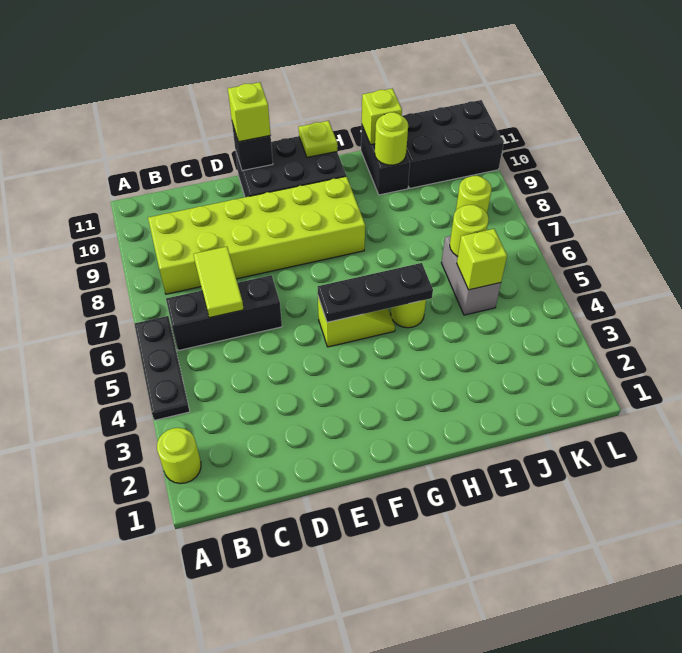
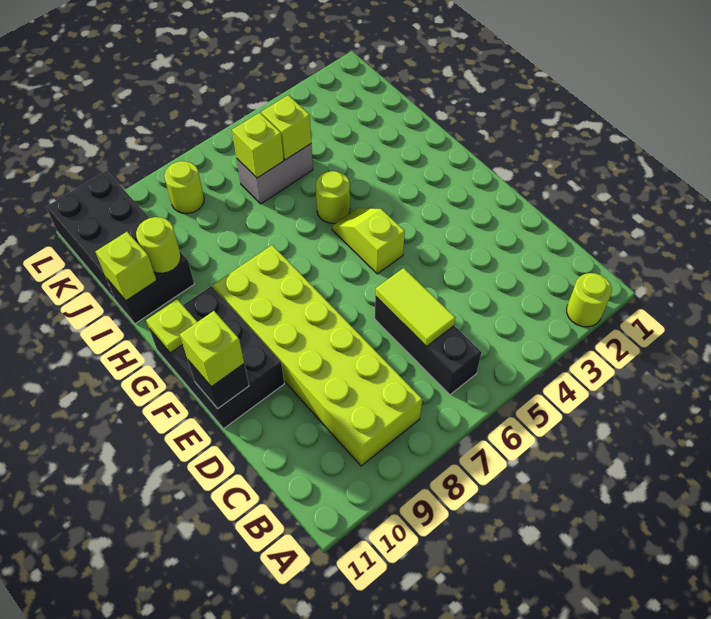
black 1x3 plate [134,316,190,420] -> none
lime 1x2 tile [194,247,244,318] -> lime 1x2 tile turned to [376,268,455,346]
black 1x3 plate [317,263,433,322] -> none
lime 1x1 round brick [450,205,489,256] -> lime 1x1 brick [232,113,284,178]

